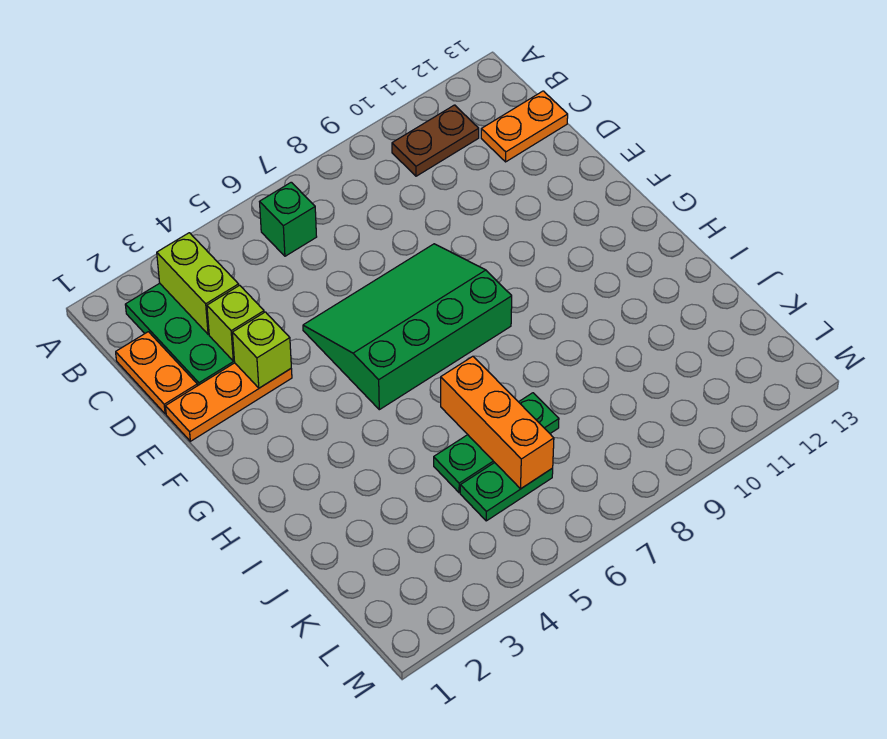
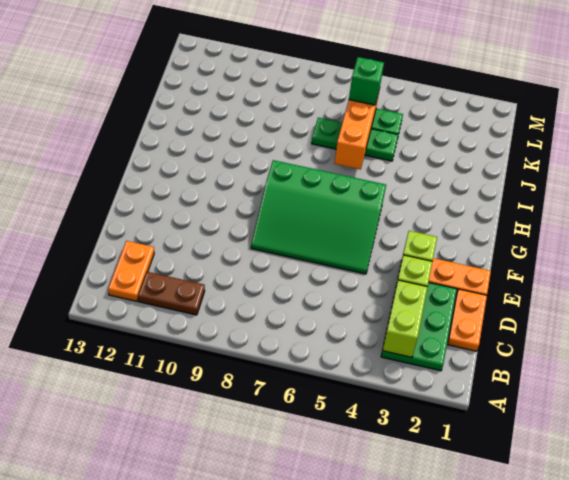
green 1x1 brick [260,182,317,256] -> green 1x1 brick moved to [349,57,384,105]
orange 1x2 plate [481,91,568,162] -> orange 1x2 plate turned to [108,241,154,301]

